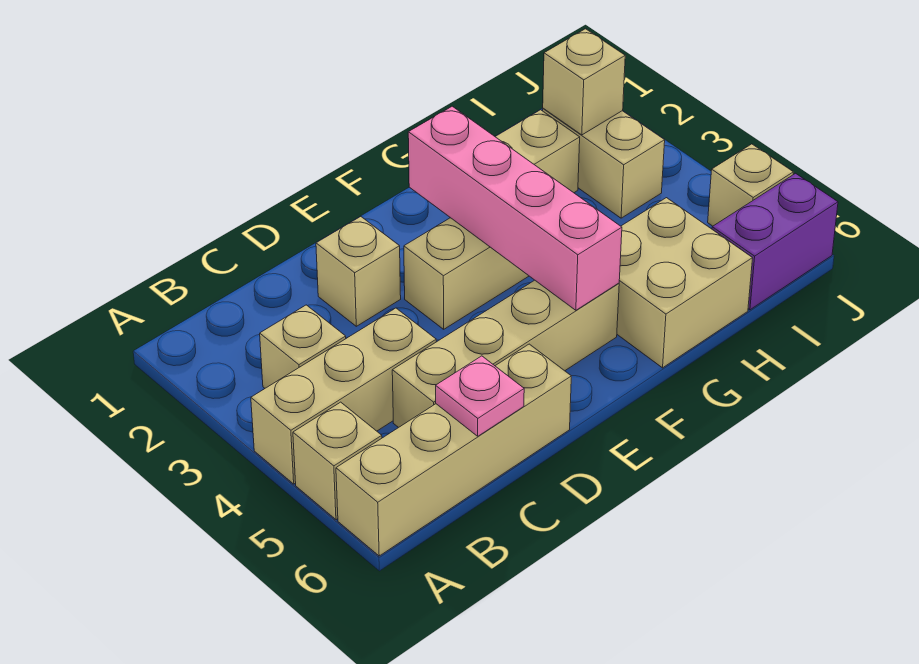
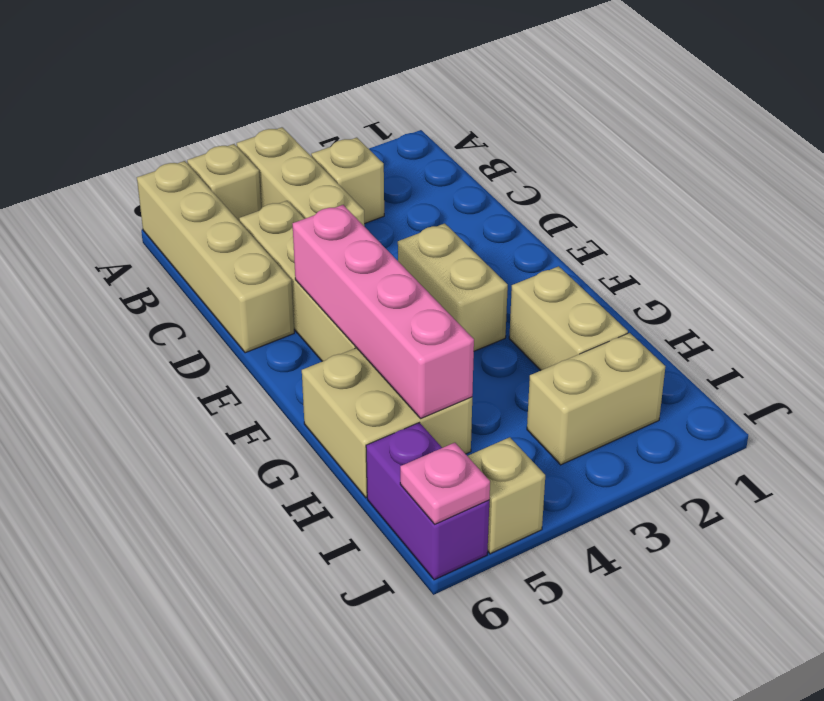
pink 1x1 plate [436,356,524,436] -> pink 1x1 plate moved to [400,443,490,524]
tan 1x1 brick [316,216,401,326] -> none
pink 1x4 brick [408,106,622,310] -> pink 1x4 brick turned to [293,205,474,419]
tan 1x1 brick [543,29,625,135] -> none

